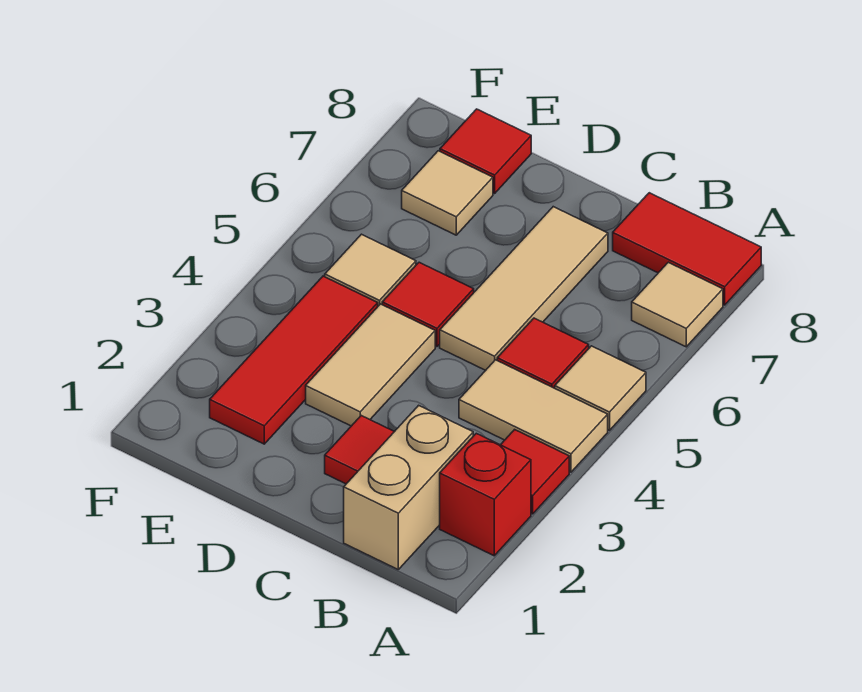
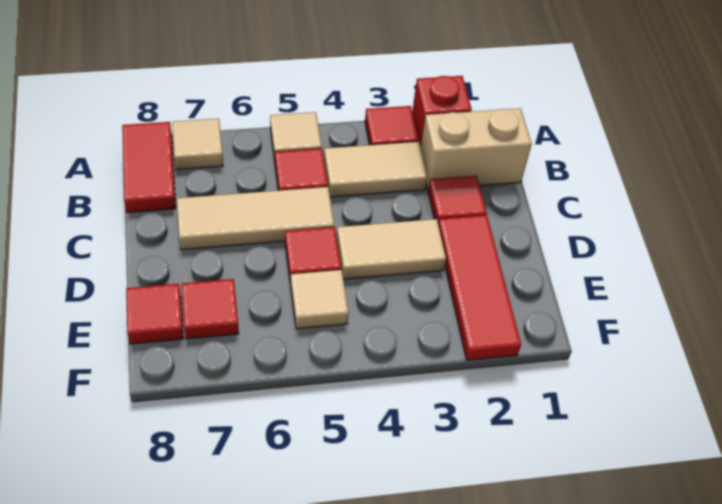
tan 1x2 tile [459,360,608,472] -> tan 1x2 tile turned to [324,142,427,197]
red 1x3 tile [210,276,378,444] -> red 1x3 tile turned to [438,215,521,360]
tan 1x1 tile [402,151,493,235] -> red 1x1 tile [182,279,239,339]

